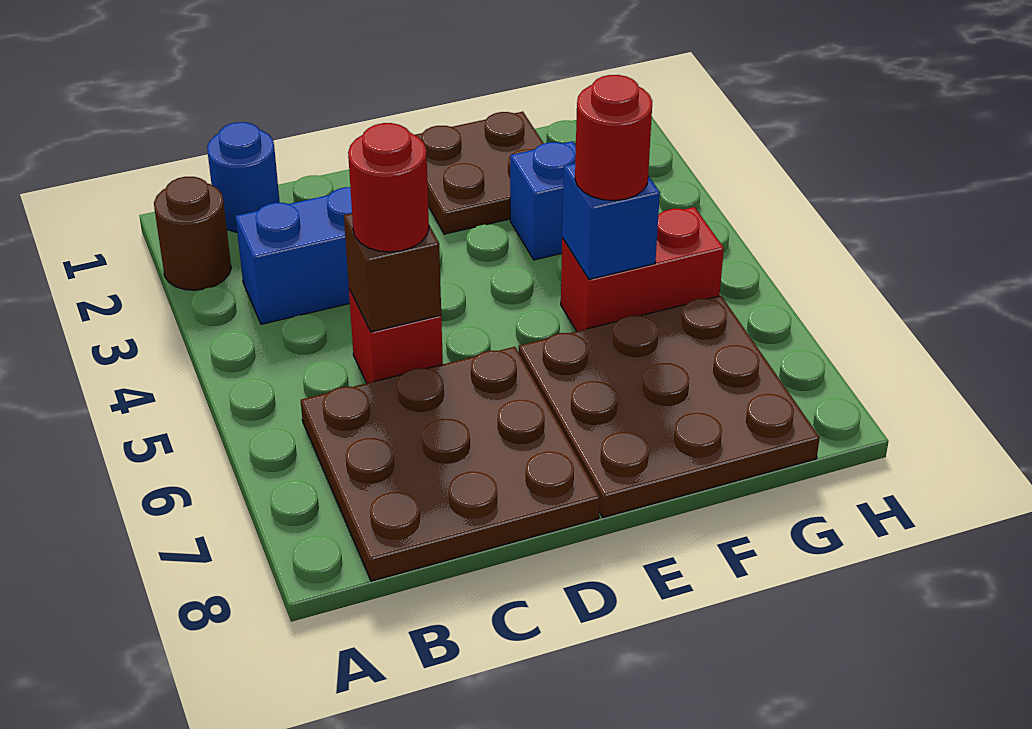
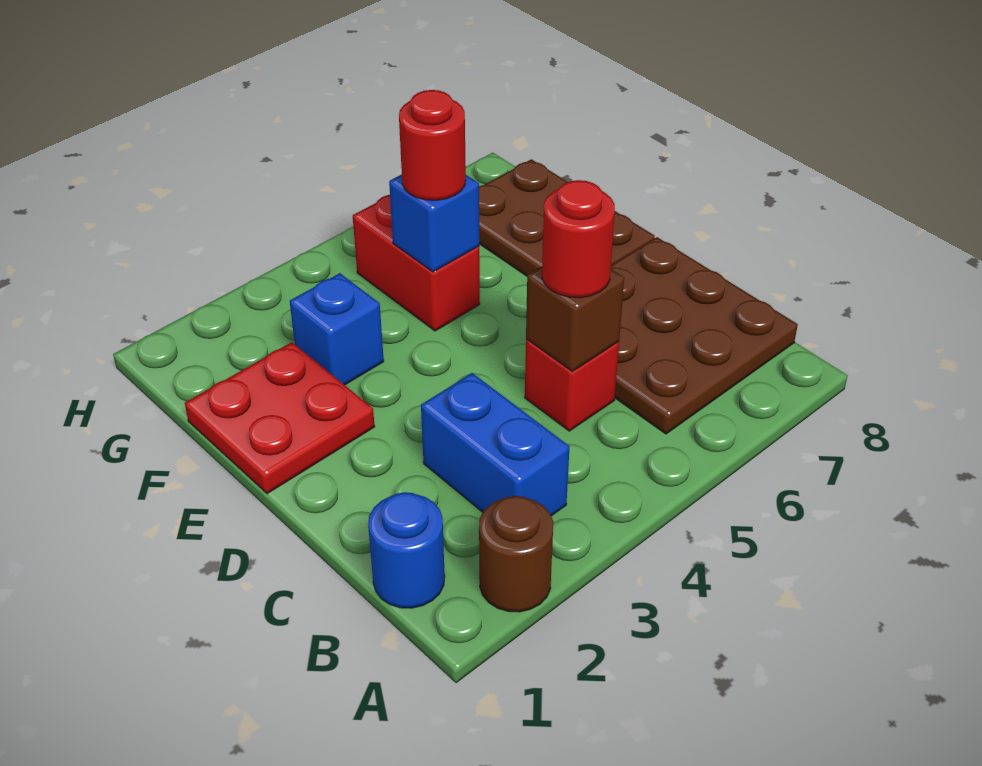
brown 2x2 plate [416,112,544,234] -> red 2x2 plate [185,342,375,494]
brown 3x3 plate [519,296,820,517] -> brown 2x3 plate [479,159,655,276]

